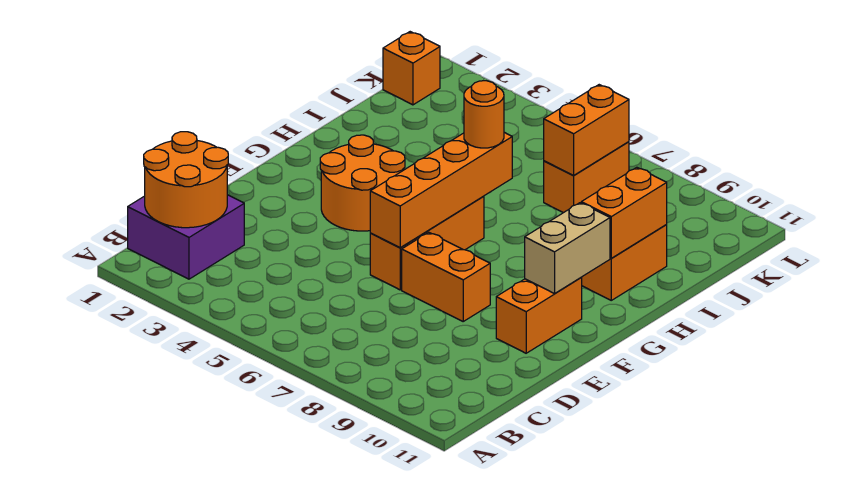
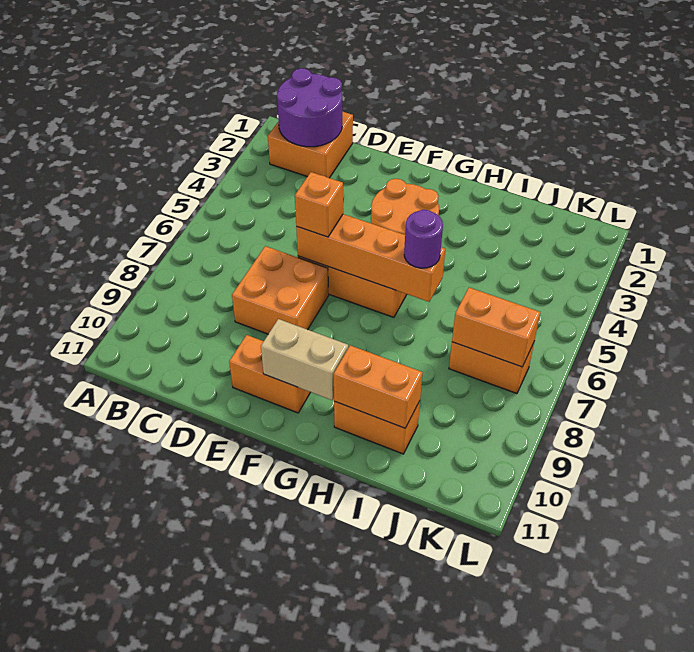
purple 2x2 brick [128,195,244,279] -> orange 2x2 brick [268,111,353,178]
orange 2x2 round brick [144,132,228,228] -> purple 2x2 round brick [277,68,342,147]
orange 1x2 brick [402,232,490,321] -> orange 2x2 brick [232,246,329,334]
orange 1x1 round brick [464,81,504,148] -> purple 1x1 round brick [404,210,443,268]
orange 1x1 brick [383,32,440,105] -> orange 1x1 brick moved to [295,172,343,237]

